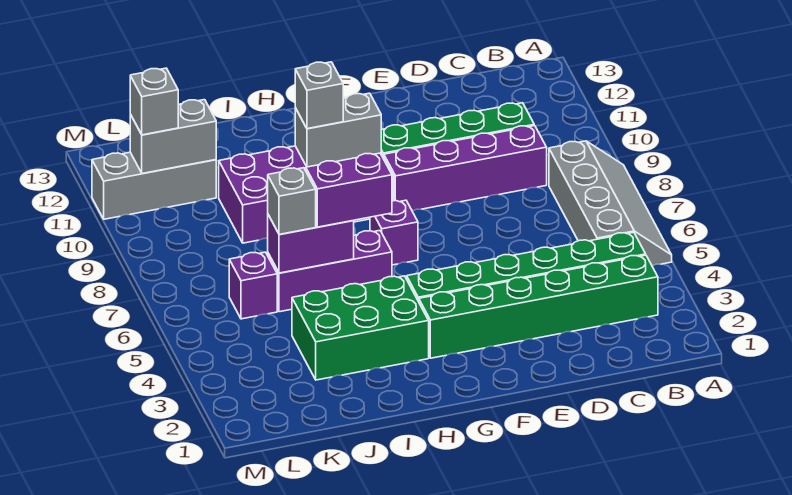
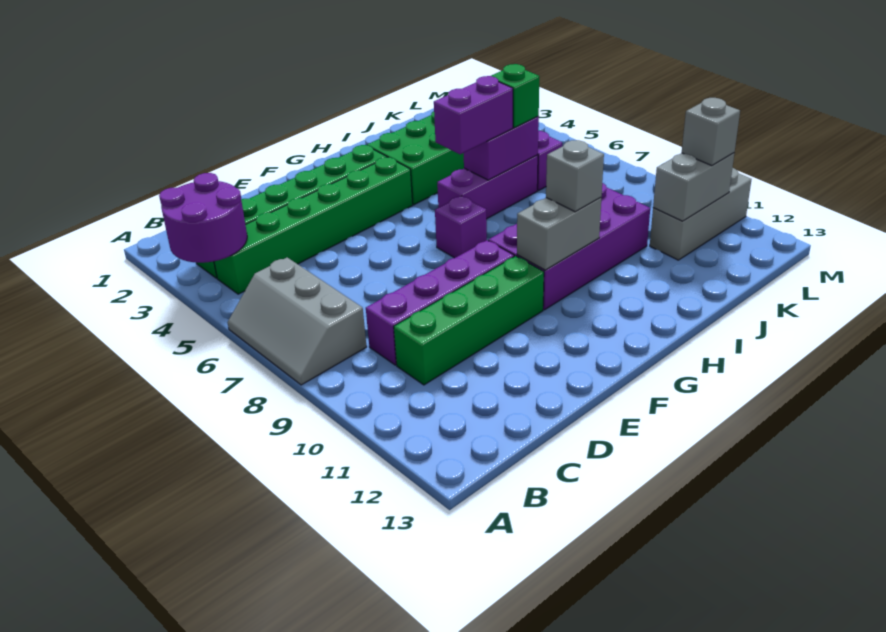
none -> purple 2x2 round brick [159,173,247,263]
grey 2x4 slope [549,141,672,266] -> grey 2x3 slope [228,257,367,385]
grey 1x1 brick [268,168,316,234] -> green 1x1 brick [491,64,539,128]

